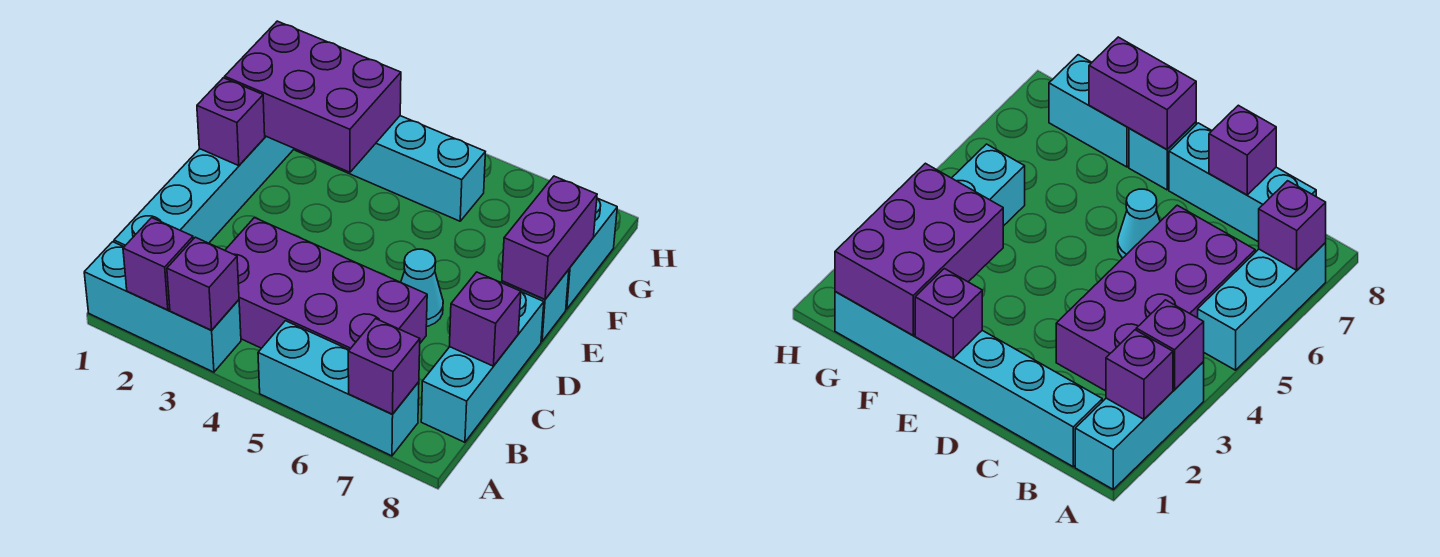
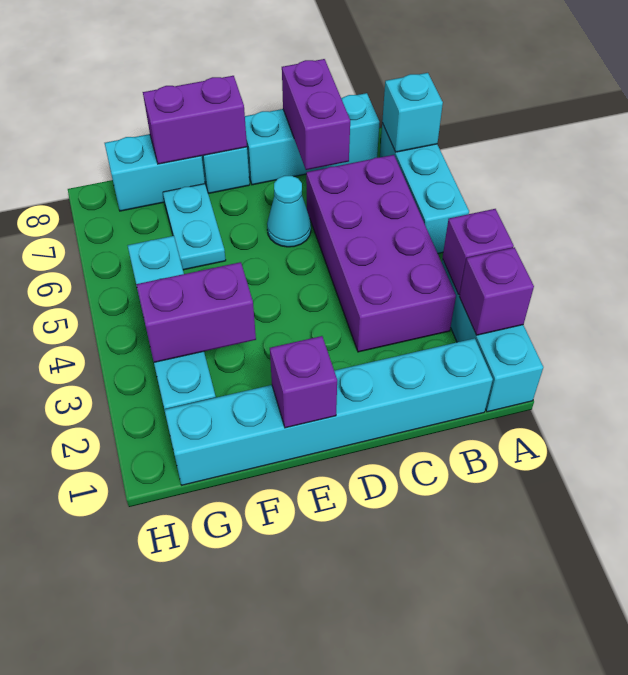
purple 1x1 brick [348,319,420,414] -> cyan 1x1 brick [382,73,443,152]
purple 1x1 brick [449,272,521,366] -> purple 1x2 brick [282,59,350,170]
purple 2x3 brick [225,21,401,172] -> purple 1x2 brick [136,262,256,362]
none -> cyan 1x2 plate [163,184,226,270]

